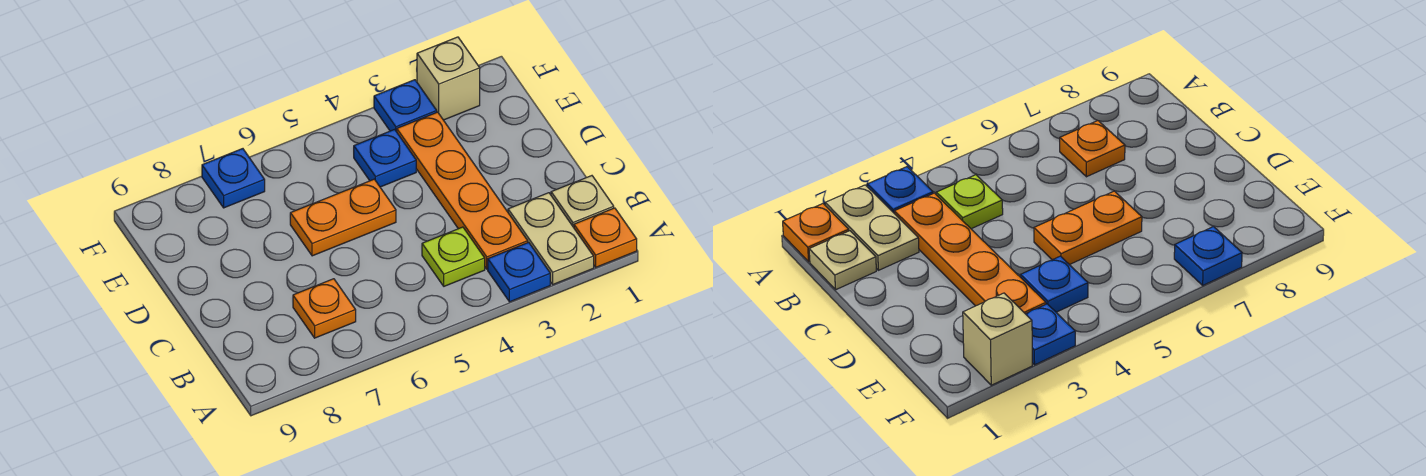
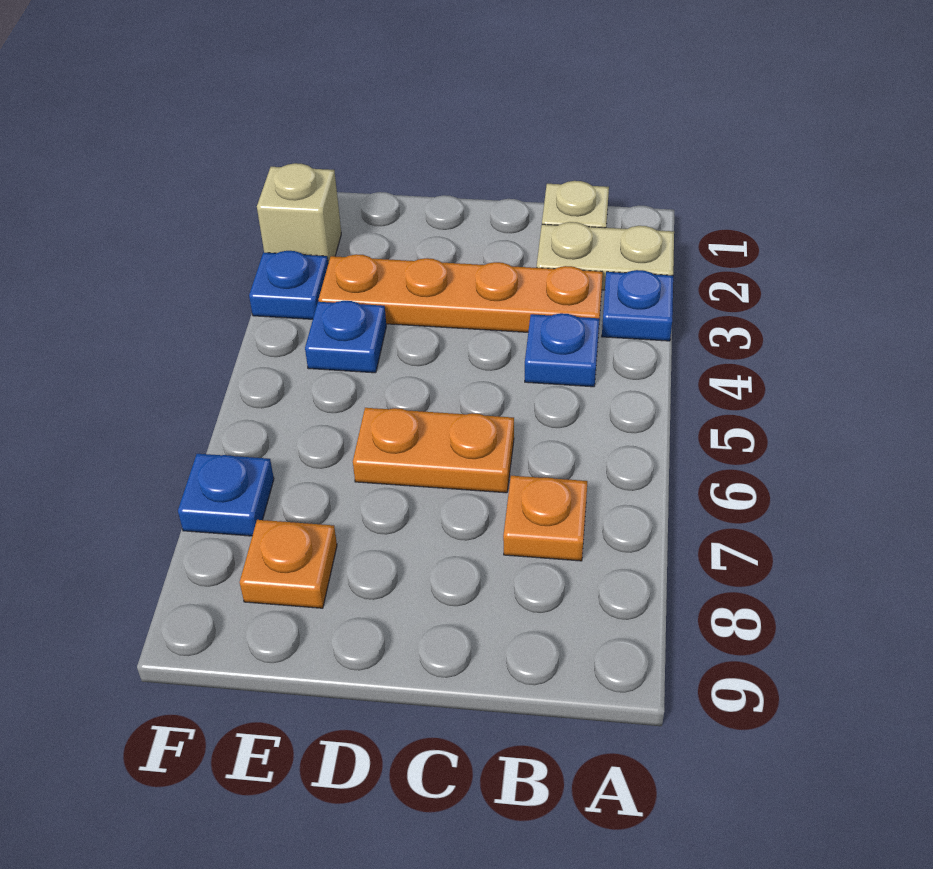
orange 1x1 plate [574,208,637,267] -> orange 1x1 plate moved to [240,520,337,608]
lime 1x1 plate [422,227,485,286] -> blue 1x1 plate [525,313,599,387]
orange 1x2 plate [290,179,396,256] -> orange 1x2 plate turned to [353,408,514,493]

